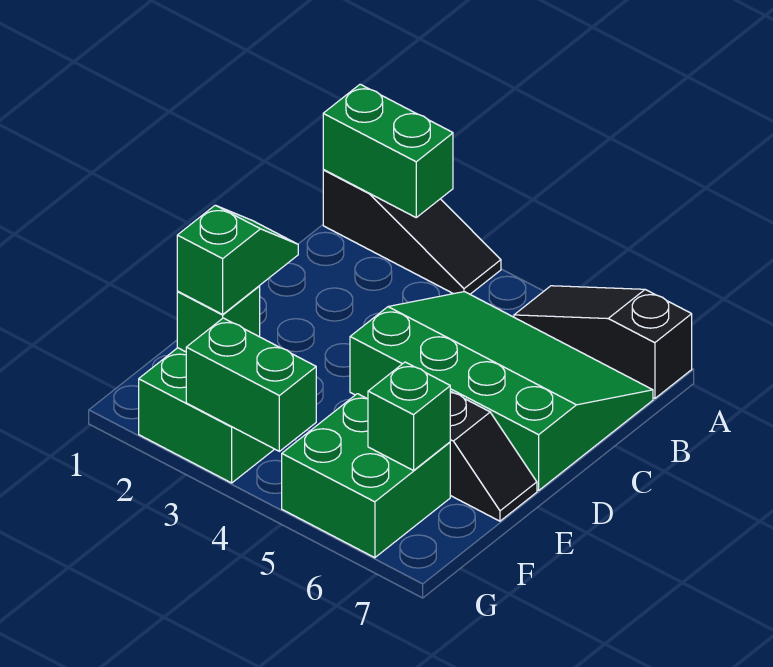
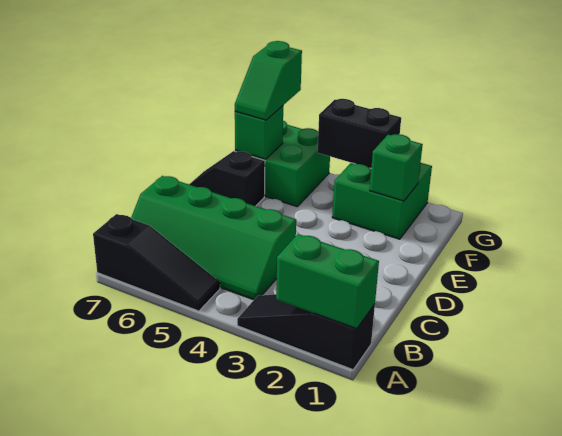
green 3x4 slope [350,292,653,490] -> green 2x4 slope [131,176,296,300]
green 1x2 slope [177,205,298,314] -> green 1x2 slope moved to [235,41,302,120]
green 1x2 brick [186,318,316,451] -> black 1x2 brick [317,99,401,168]

